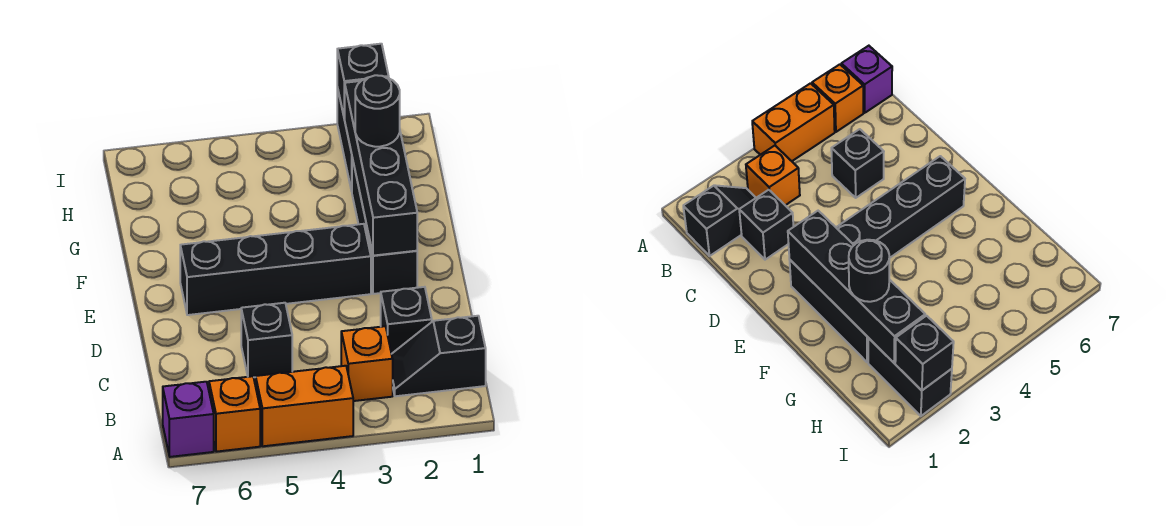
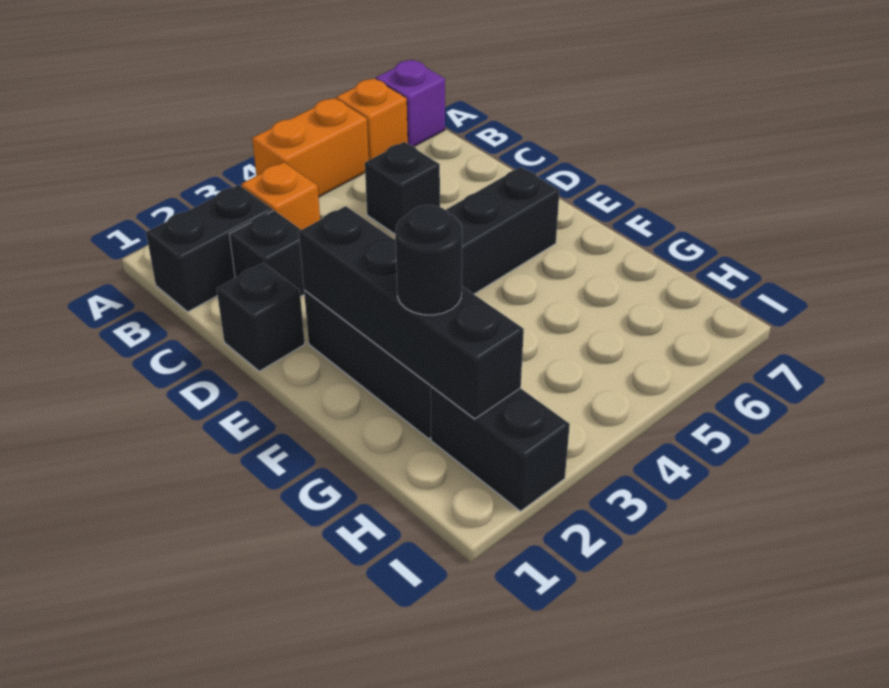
black 1x2 slope [392,316,486,396] -> black 1x2 brick [146,185,273,312]
black 1x1 brick [337,44,389,119] -> black 1x1 brick moved to [217,263,305,371]

